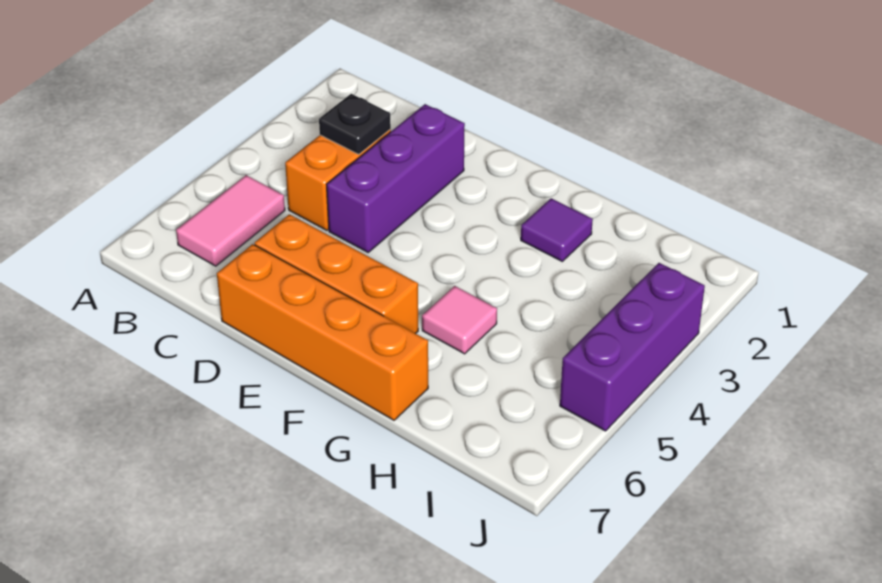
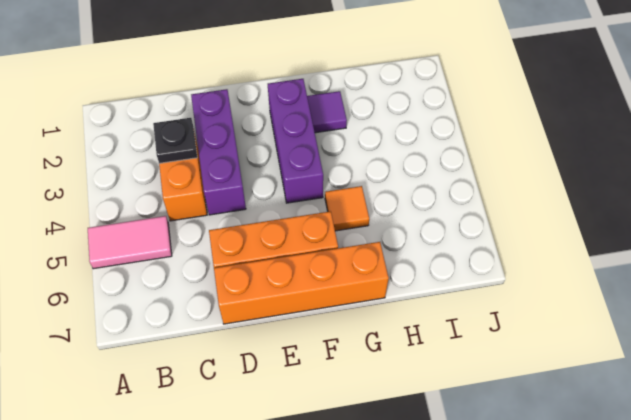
pink 1x2 tile [176,175,285,266] -> pink 1x2 tile turned to [88,216,172,269]
pink 1x1 tile [422,286,497,354] -> orange 1x1 tile [325,186,369,231]
purple 1x3 brick [560,263,705,431] -> purple 1x3 brick moved to [268,79,323,203]

